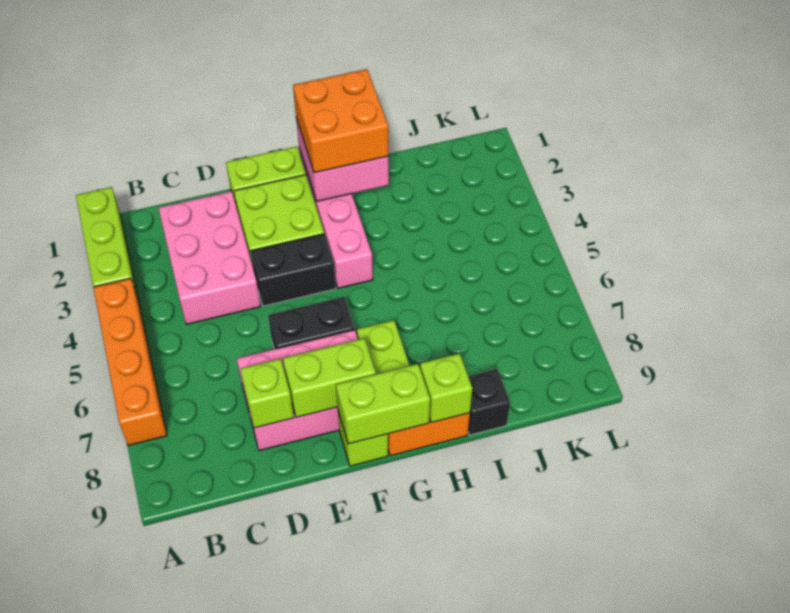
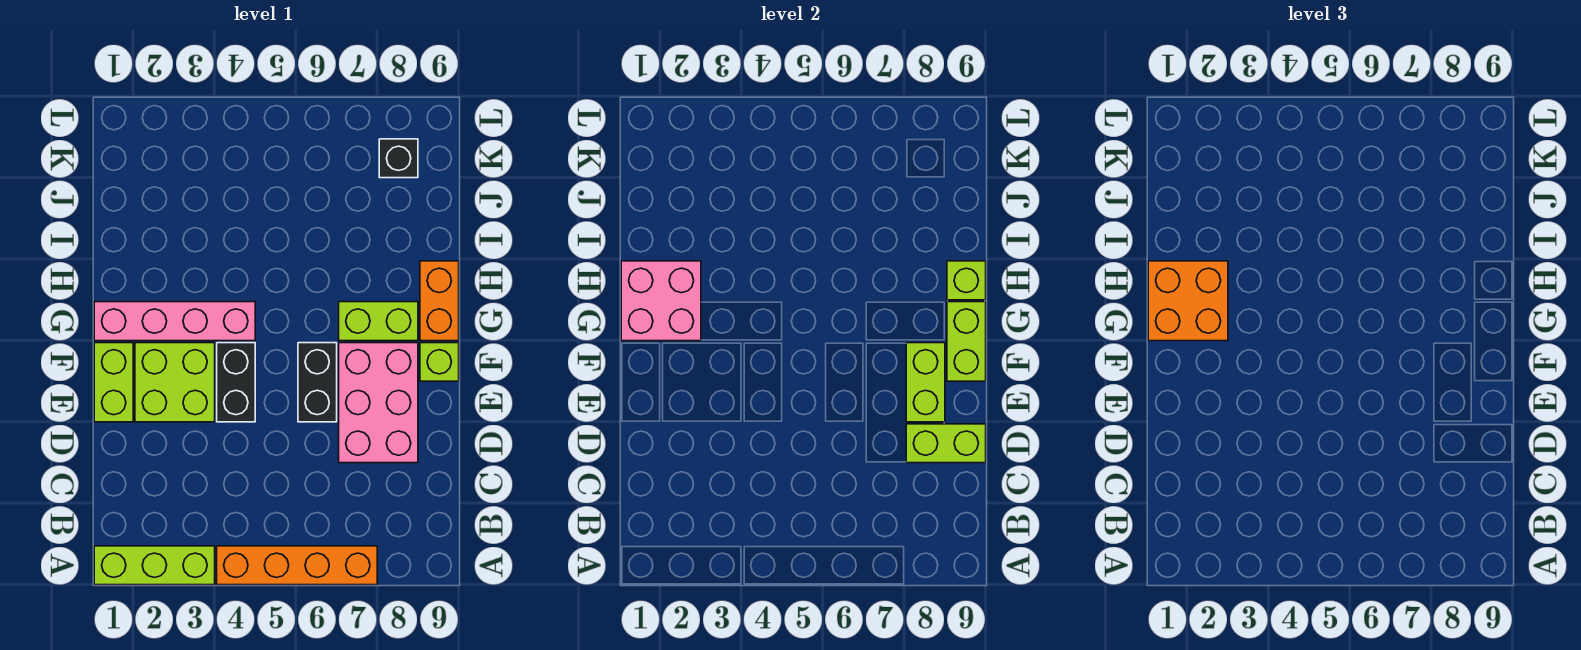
pink 2x3 brick [159,191,261,324] -> none
lime 1x1 brick [240,359,294,428] -> lime 1x2 brick [906,424,986,463]
black 1x1 brick [468,369,510,435] -> black 1x1 brick moved to [379,139,418,178]

